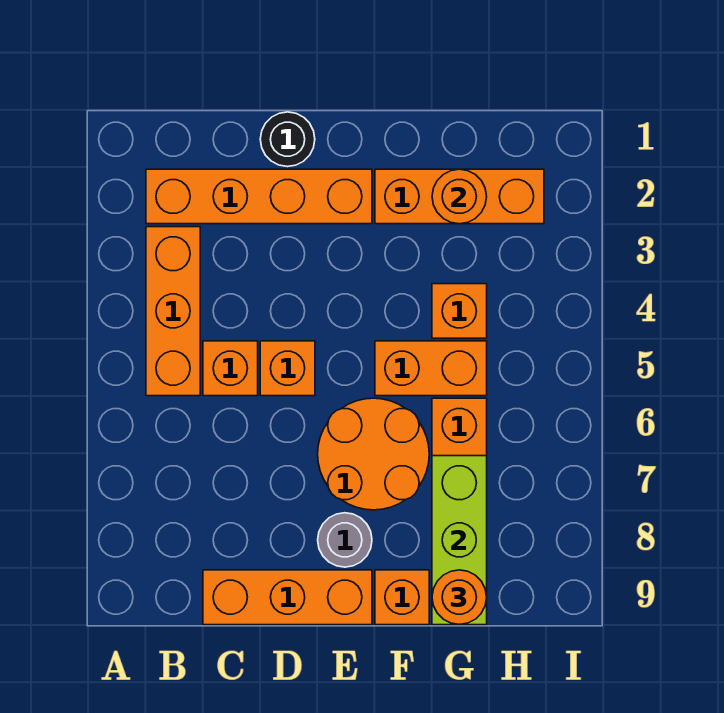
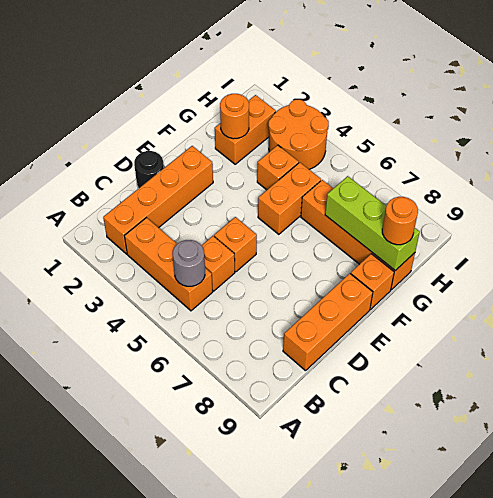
orange 2x2 round brick [318,398,429,510] -> orange 2x2 round brick moved to [269,99,329,169]
grey 1x1 round brick [318,513,372,567] -> grey 1x1 round brick moved to [173,240,205,286]
orange 1x3 brick [375,169,544,224] -> orange 1x2 brick [215,95,276,164]

